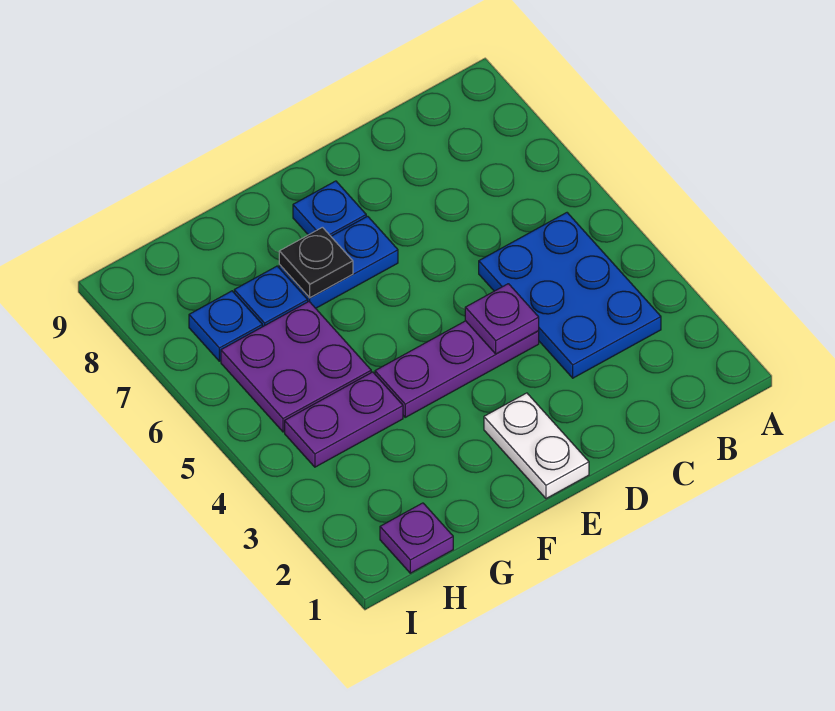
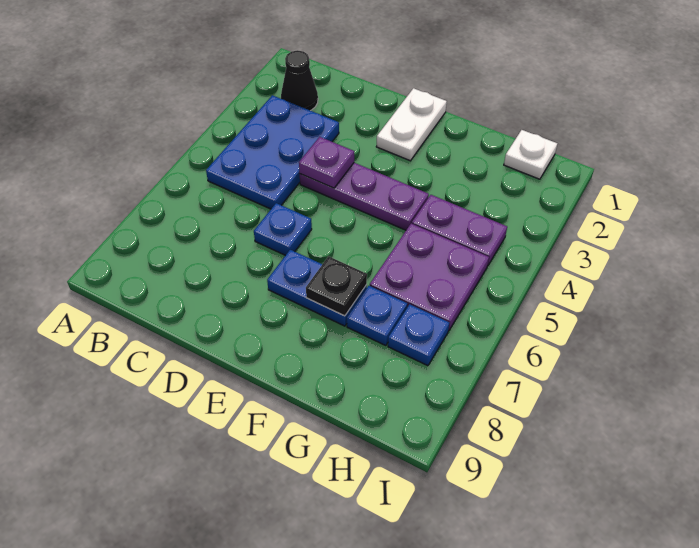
none -> black 1x1 cone [281,50,318,111]
blue 1x1 plate [293,181,366,236] -> blue 1x1 plate moved to [254,203,312,255]
purple 1x1 plate [380,503,453,573] -> white 1x1 plate [504,130,557,179]

